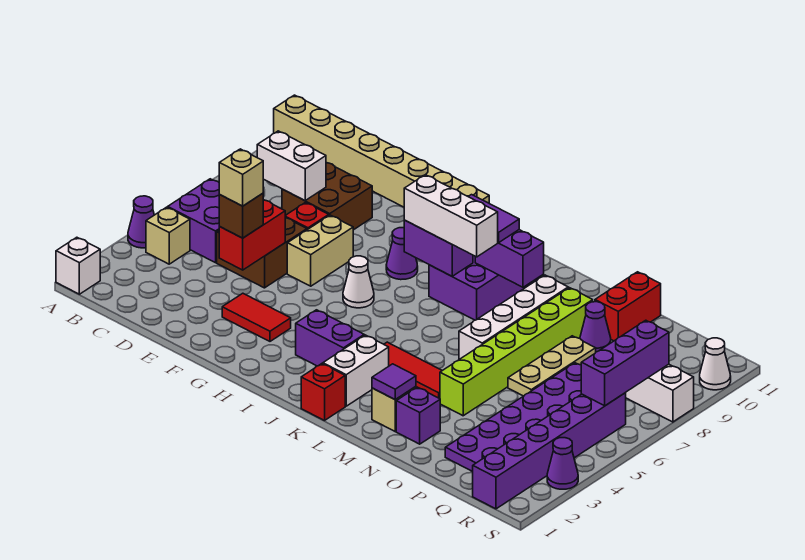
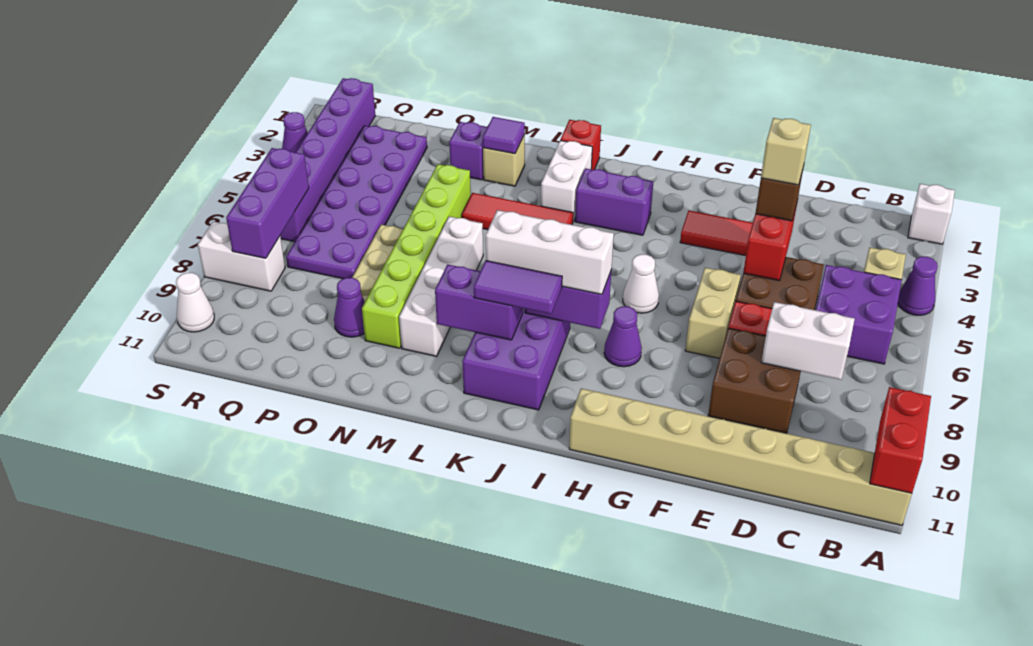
red 1x2 brick [595,272,661,341] -> red 1x2 brick moved to [870,387,931,493]

